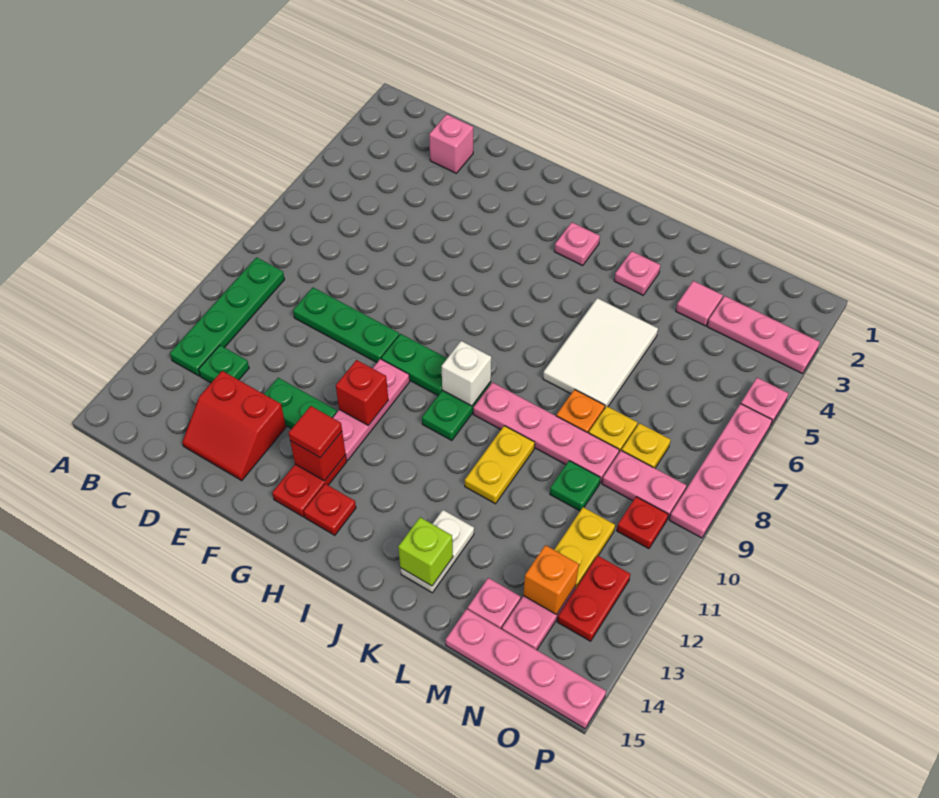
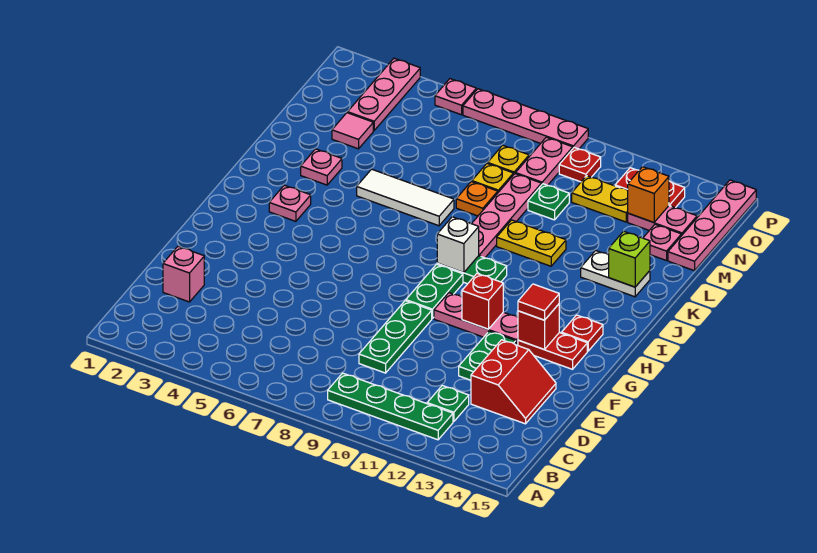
white 2x3 tile [543,298,658,407] -> white 1x3 tile [357,169,454,226]

